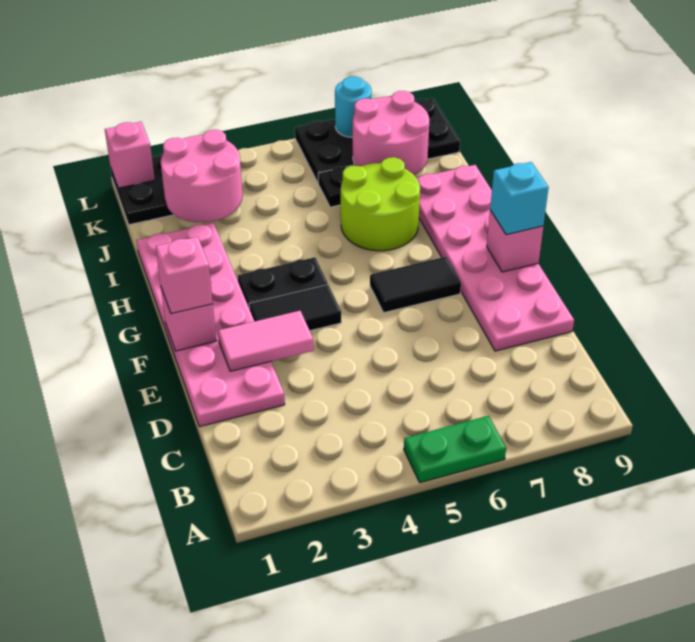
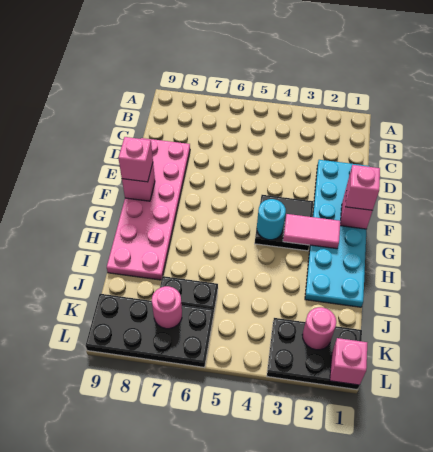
green 1x2 plate [404,416,506,483] -> none
pink 2x6 plate [136,223,285,427] -> cyan 2x6 plate [305,160,369,307]
pink 1x2 tile [218,311,314,371] -> pink 1x2 tile moved to [283,214,340,249]
black 1x2 tile [370,257,461,313] -> none
cyan 1x1 brick [490,162,549,235] -> pink 1x1 brick [118,137,153,182]
lime 2x2 round brick [341,157,420,251] -> none
pink 2x2 round brick [161,130,243,222] -> pink 1x1 round brick [302,307,336,350]
pink 2x2 round brick [353,91,429,175] -> pink 1x1 round brick [152,286,182,329]
cyan 1x1 round brick [335,77,372,137] -> cyan 1x1 round brick moved to [257,199,286,240]

